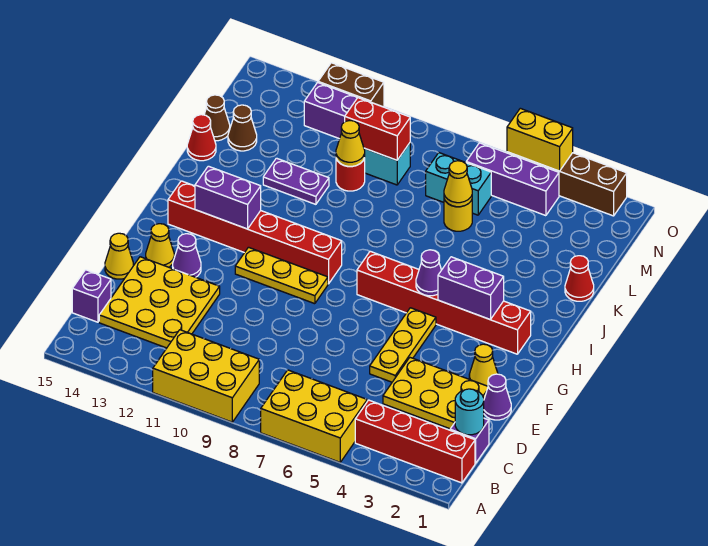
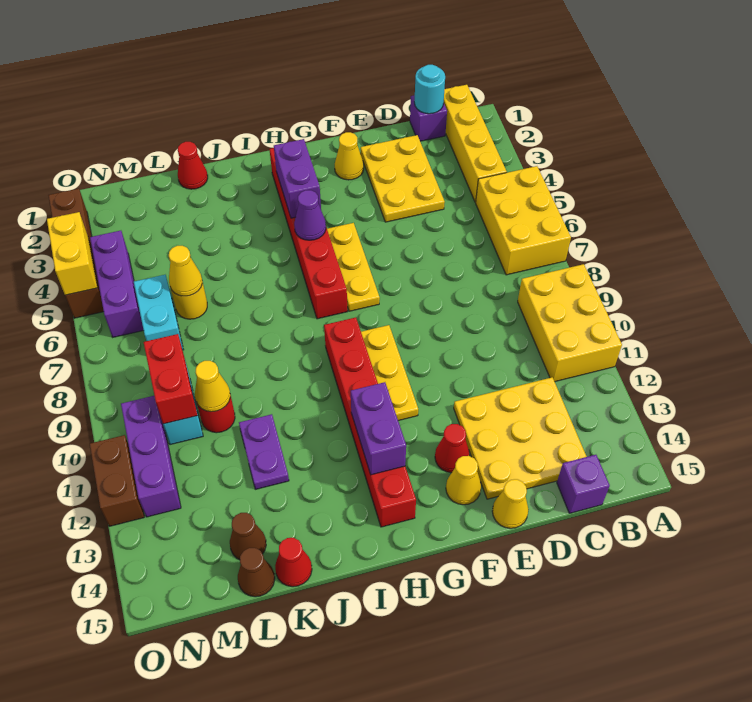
red 1x4 brick [355,400,475,483] -> yellow 1x4 brick [444,85,507,202]
purple 1x1 cone [484,374,511,420] -> none
yellow 1x3 plate [370,308,436,382] -> yellow 1x3 plate turned to [327,223,380,311]
purple 1x1 cone [173,234,201,277] -> red 1x1 cone [435,424,470,473]

